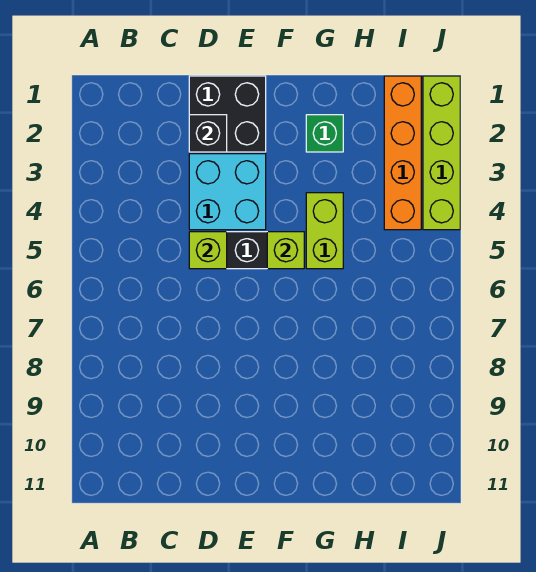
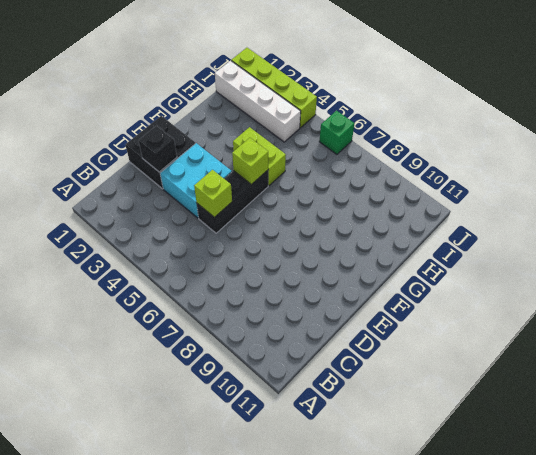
green 1x1 brick [306,115,343,152] -> green 1x1 brick moved to [319,111,354,154]
orange 1x4 brick [384,76,421,230] -> white 1x4 brick [215,61,301,142]

